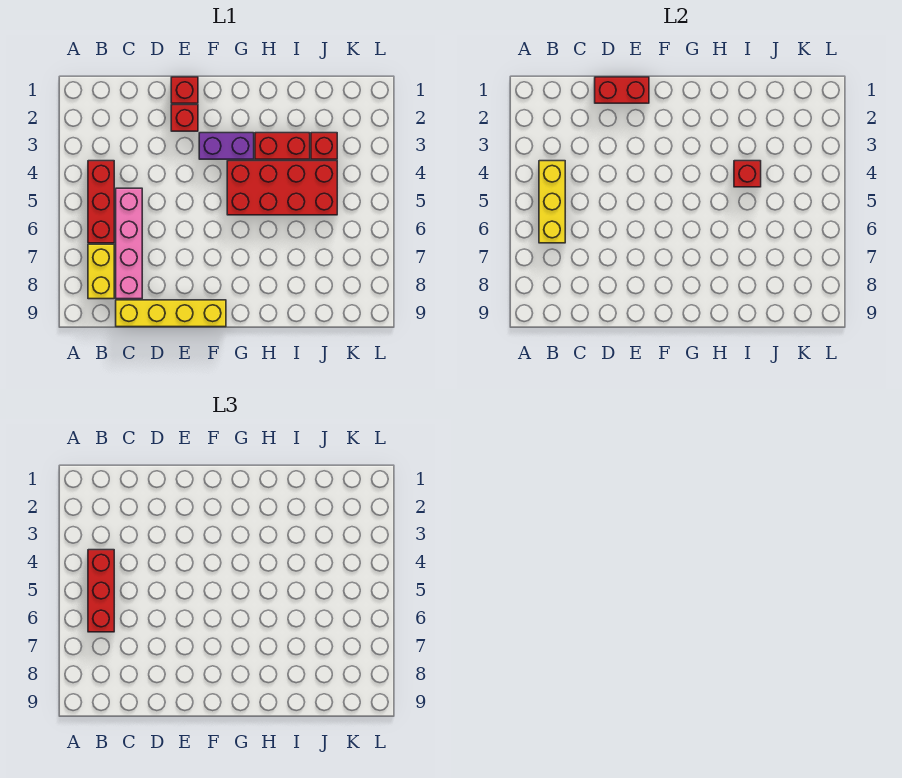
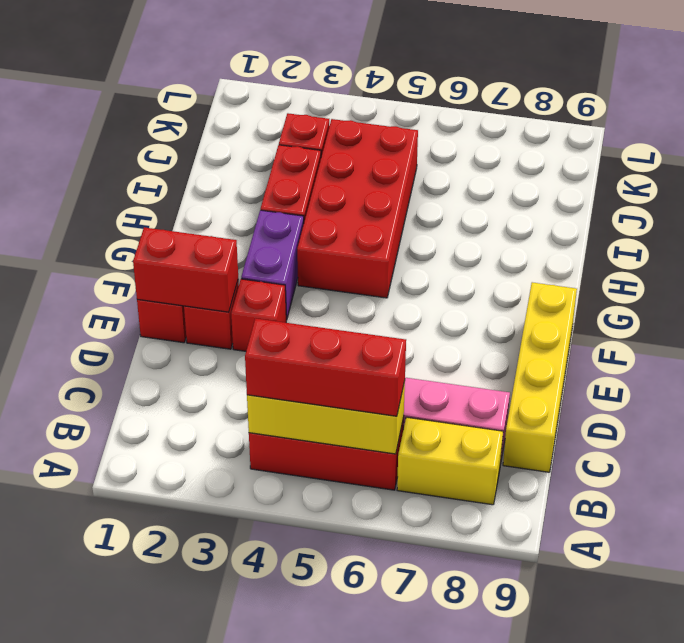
red 1x2 brick [595,77,649,103] -> red 1x2 brick turned to [133,227,238,312]
red 1x1 brick [734,161,761,187] -> red 1x1 brick moved to [231,279,286,351]

